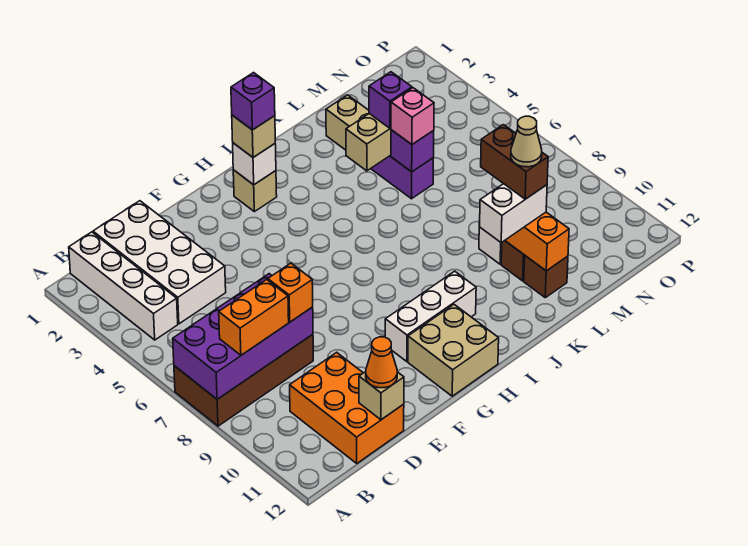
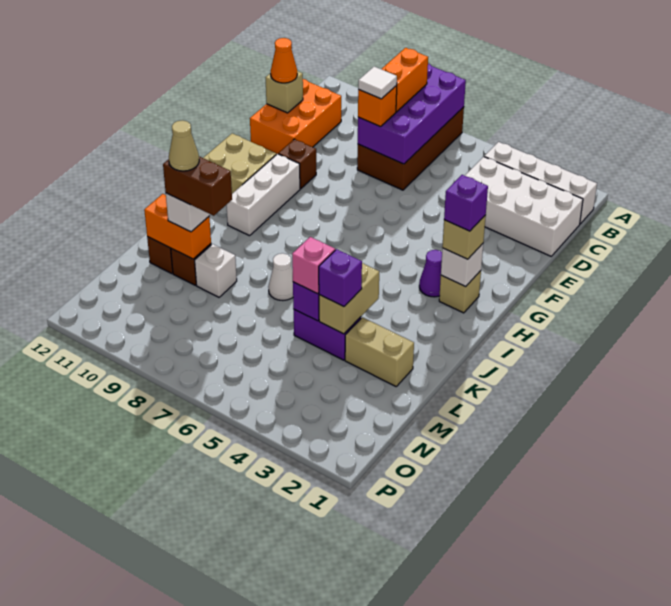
orange 2x3 brick [290,352,404,463] -> orange 2x3 brick turned to [250,79,341,155]
none -> white 1x1 tile [358,67,397,99]
none -> brown 1x1 brick [278,139,316,189]
none -> purple 1x1 cone [419,250,442,297]
none -> white 1x1 cone [268,253,293,300]

